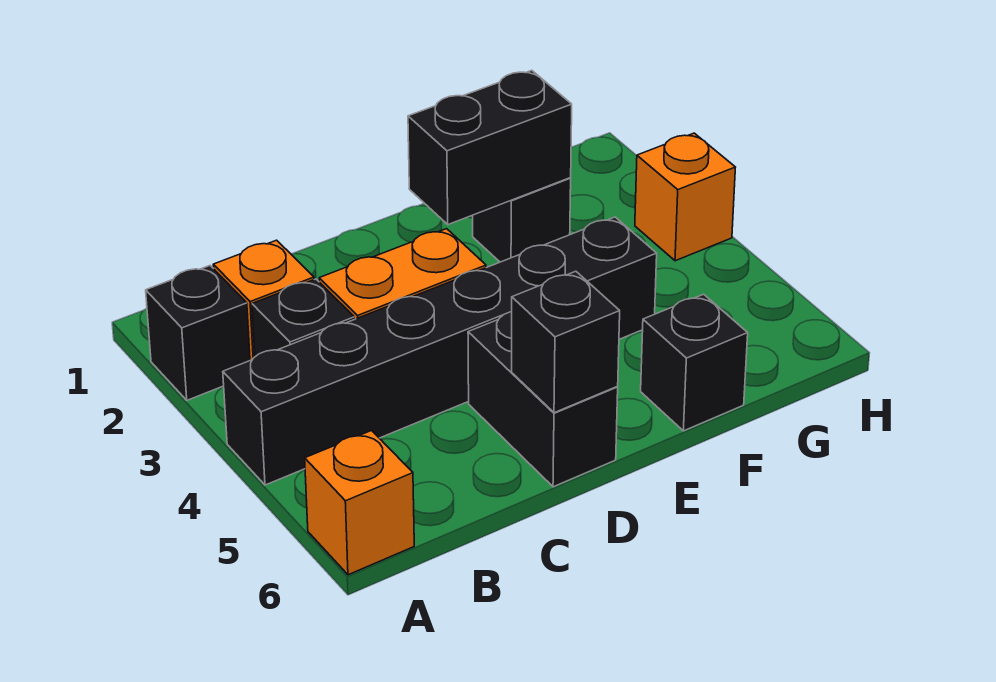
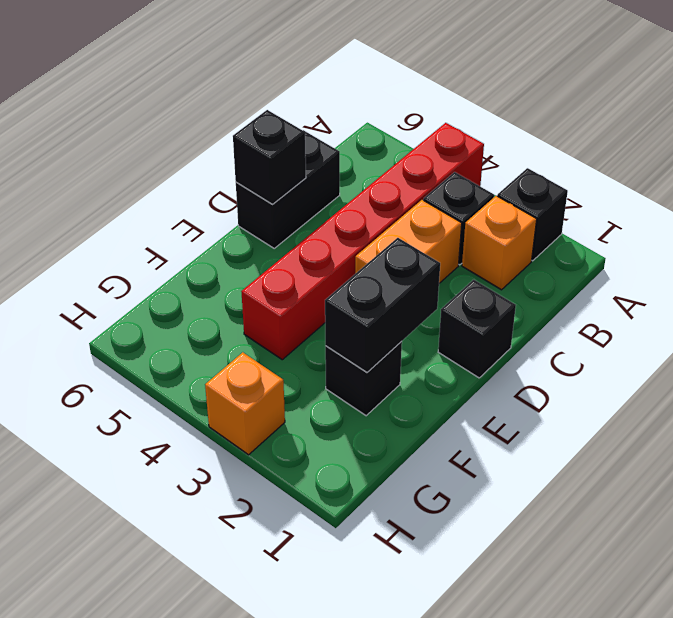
black 1x6 brick [223,217,657,485] -> red 1x6 brick [241,123,484,360]
orange 1x1 brick [305,431,414,575] -> none
black 1x2 brick [468,312,618,487] -> black 1x2 brick turned to [236,130,340,248]
black 1x1 brick [641,294,748,431] -> black 1x1 brick moved to [438,279,516,378]

